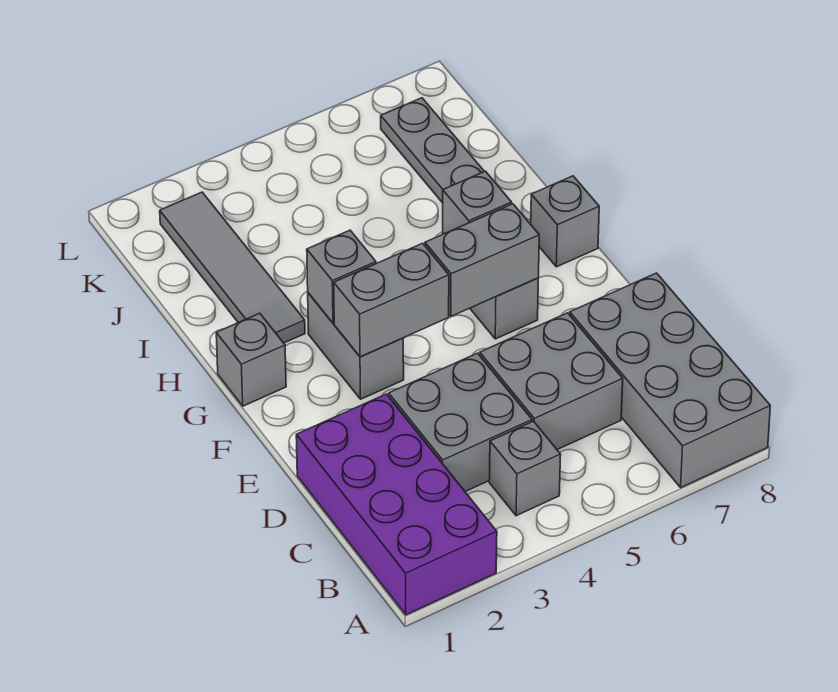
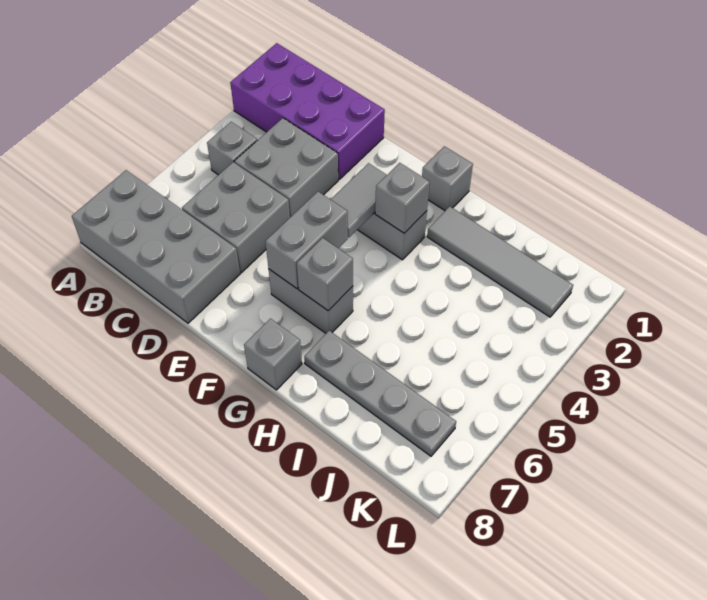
grey 1x2 brick [334,243,449,357] -> grey 1x2 tile [331,163,386,238]

